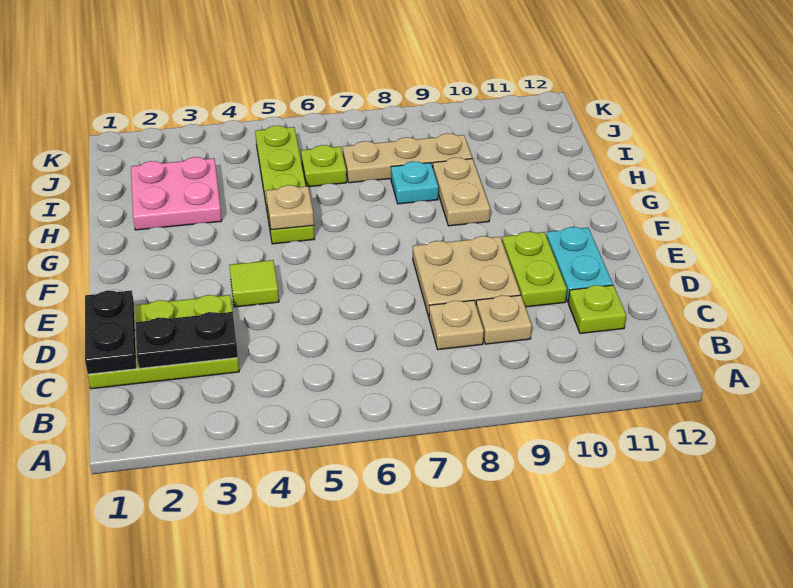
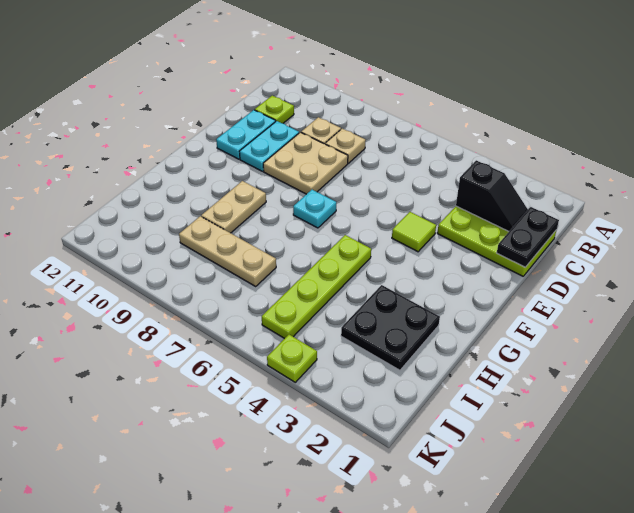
black 1x2 plate [135,312,238,368] -> black 1x2 slope [456,160,528,231]
lime 1x2 plate [502,232,567,307] -> cyan 1x2 plate [239,121,299,171]
tan 1x1 plate [266,185,314,230] -> none
pink 2x2 plate [131,157,222,230] -> black 2x2 plate [341,285,440,370]
cyan 1x1 plate [391,161,438,204] -> cyan 1x1 plate moved to [293,190,336,228]
lime 1x1 plate [301,145,347,187] -> lime 1x1 plate moved to [267,335,317,382]

